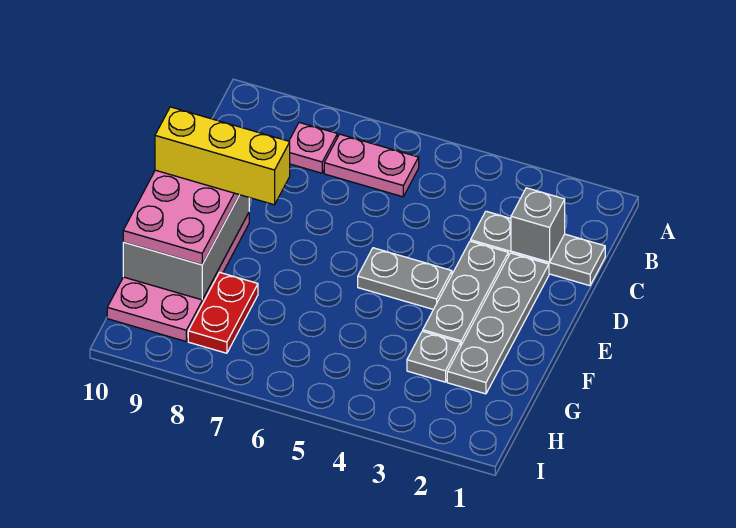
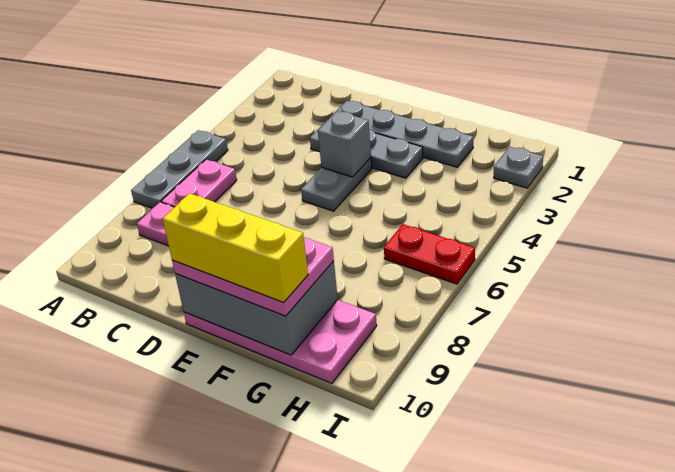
grey 1x3 plate [471,211,605,286] -> grey 1x3 plate moved to [131,130,228,208]
grey 1x1 brick [511,188,565,262] -> grey 1x1 brick moved to [318,111,371,177]
yellow 1x3 brick [155,107,290,205] -> yellow 1x3 brick turned to [163,193,308,303]
grey 1x1 plate [407,331,461,382] -> grey 1x1 plate moved to [494,147,543,188]
red 1x2 plate [188,272,258,353] -> red 1x2 plate moved to [384,224,475,284]

